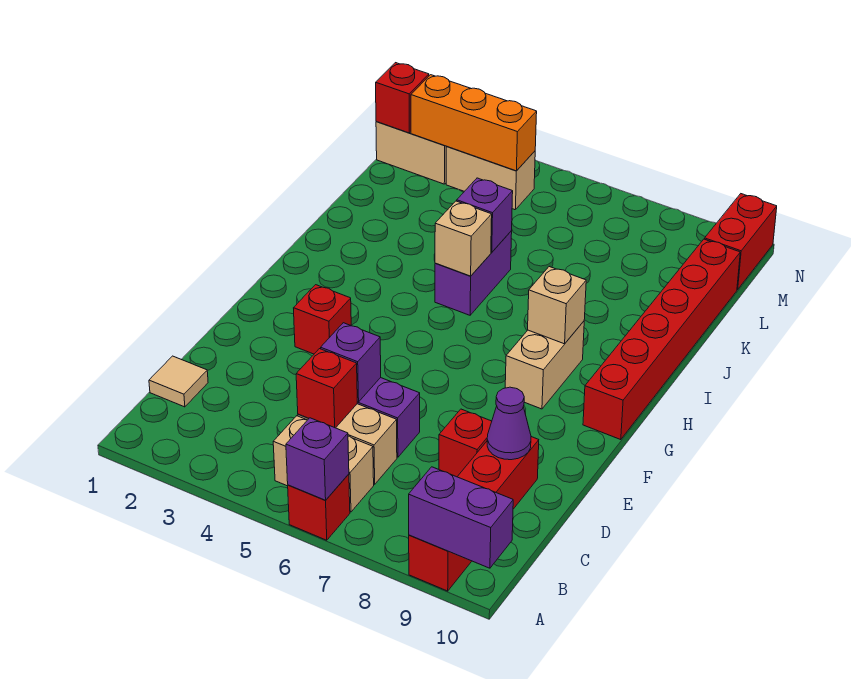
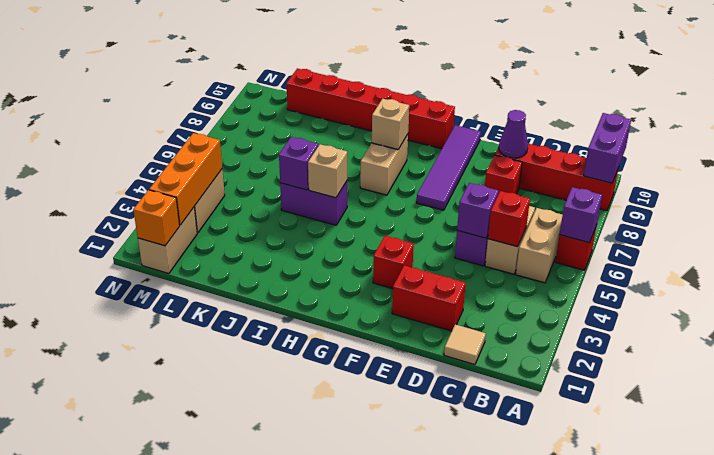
none -> purple 1x4 tile [417,125,481,210]
tan 1x2 brick [505,321,584,409] -> tan 1x2 brick turned to [360,134,408,195]
red 1x1 brick [376,63,429,133] -> orange 1x1 brick [133,190,180,246]
red 1x2 brick [705,194,777,290] -> red 1x2 brick moved to [392,265,466,331]

